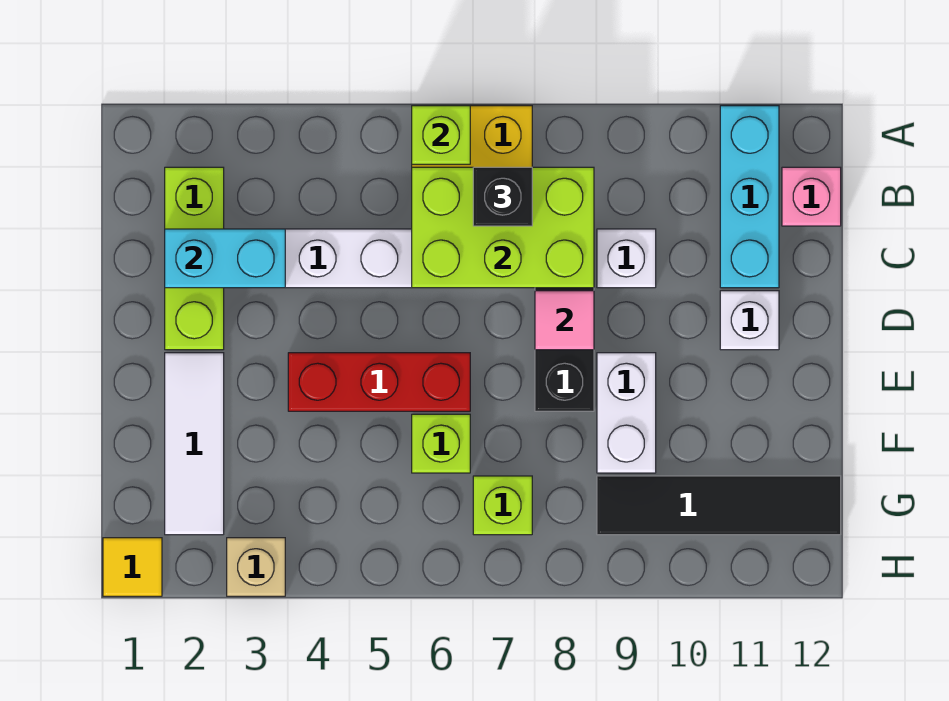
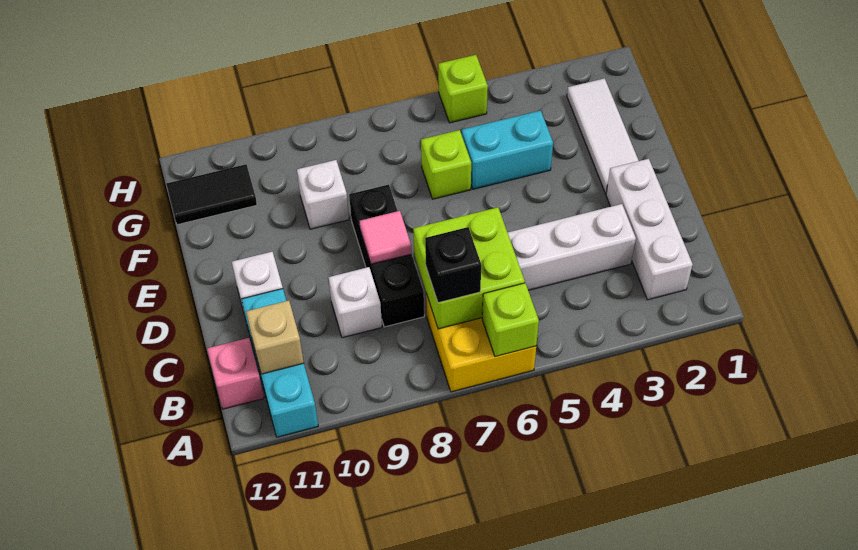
lime 1x3 brick [165,167,224,350] -> white 1x3 brick [606,159,693,300]
lime 2x3 brick [412,167,594,288] -> lime 2x2 brick [413,207,525,329]
cyan 1x2 brick [165,229,285,288] -> cyan 1x2 brick moved to [462,111,553,189]
red 1x3 brick [288,353,470,411] -> none
white 1x2 brick [597,353,656,473] -> white 1x1 brick [297,160,349,229]
lime 1x1 brick [473,476,532,535] -> lime 1x1 brick moved to [438,55,488,123]
black 1x4 tile [597,476,841,535] -> black 1x2 tile [167,164,257,225]
yellow 1x1 tile [103,538,162,596] -> none
tan 1x1 brick [227,538,285,596] -> tan 1x1 brick moved to [246,301,304,374]

